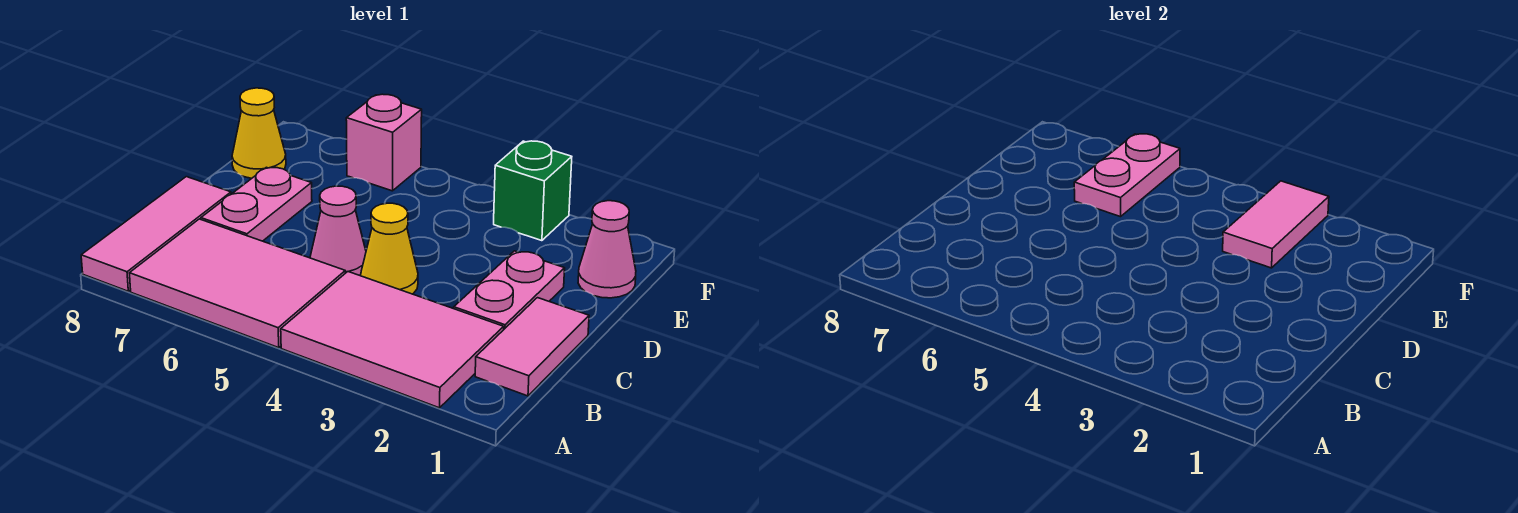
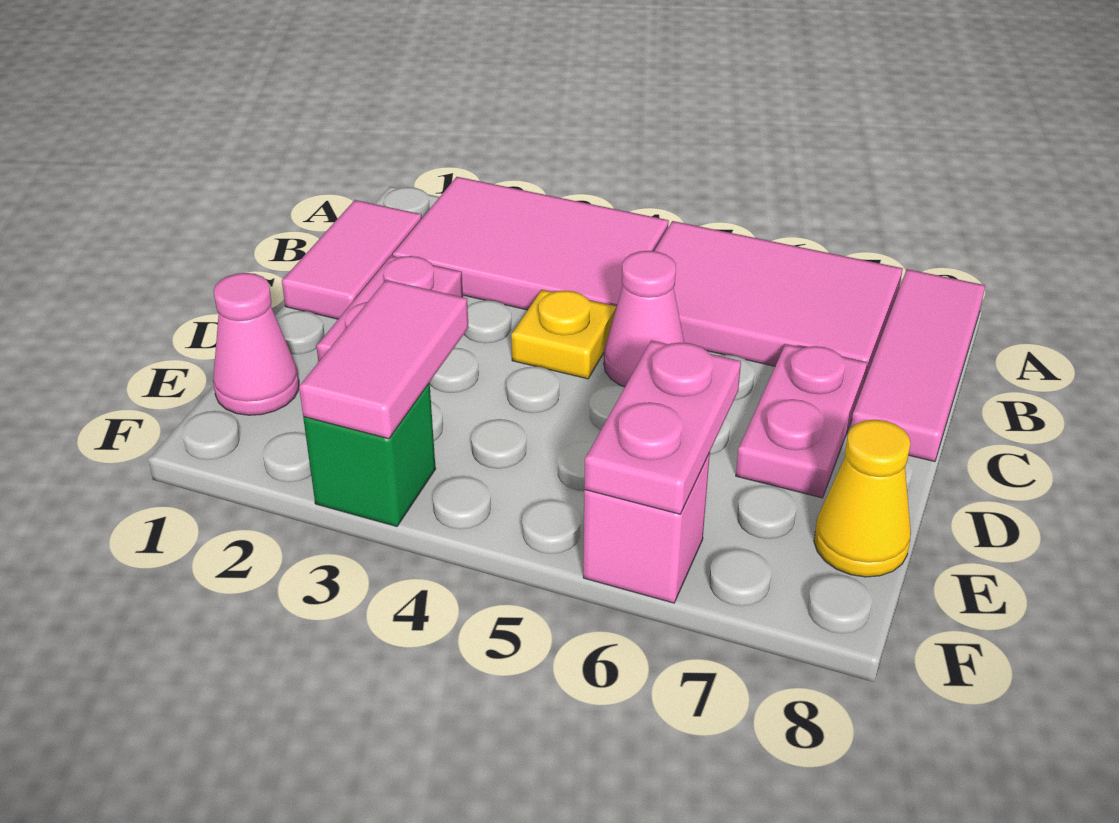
yellow 1x1 cone [361,203,418,294] -> yellow 1x1 plate [511,290,616,379]

